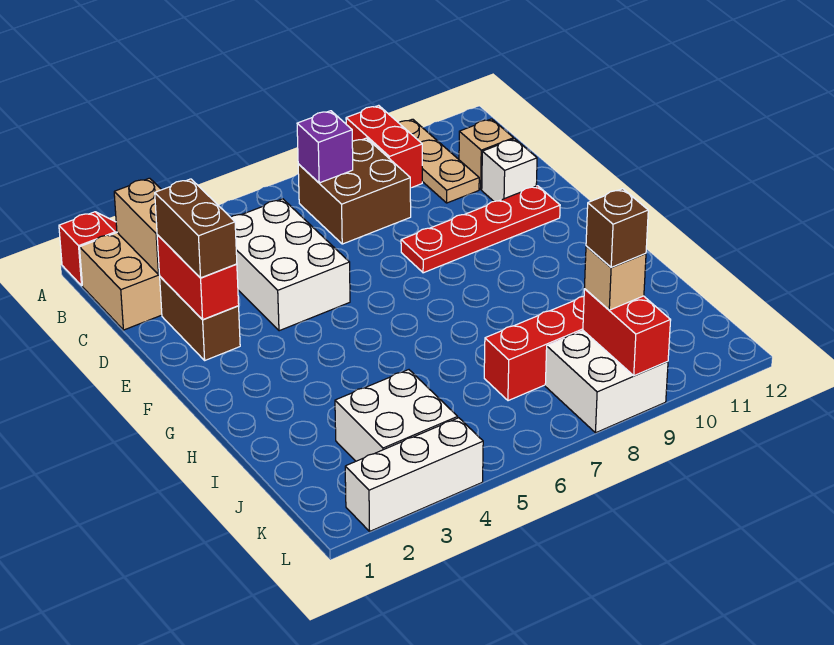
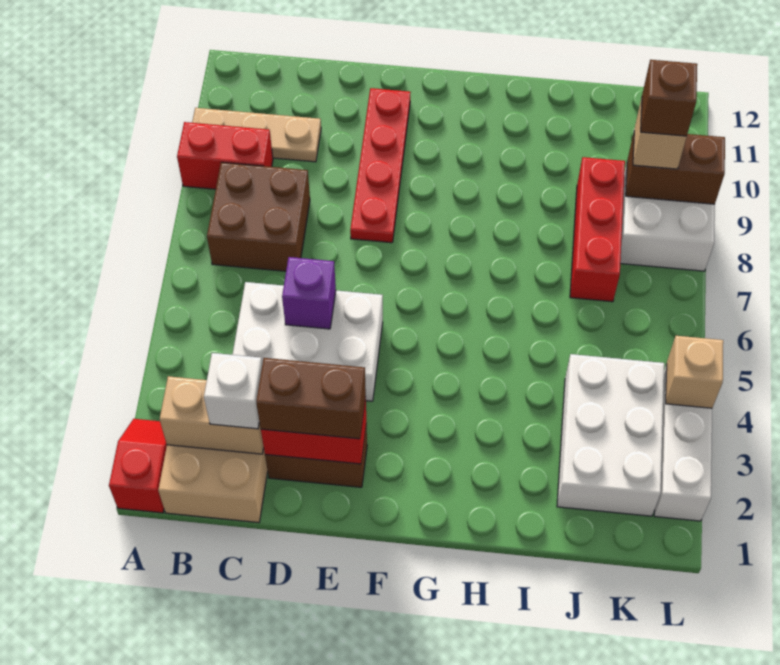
purple 1x1 brick [297,111,353,183] -> purple 1x1 brick moved to [282,257,336,329]
tan 1x1 brick [459,119,514,190] -> tan 1x1 brick moved to [666,336,723,408]
white 1x1 brick [482,139,537,201] -> white 1x1 brick moved to [204,353,262,429]
white 2x2 brick [335,370,458,461] -> white 2x3 brick [557,354,664,516]
red 1x2 brick [583,289,671,376] -> brown 1x2 brick [626,133,725,204]

